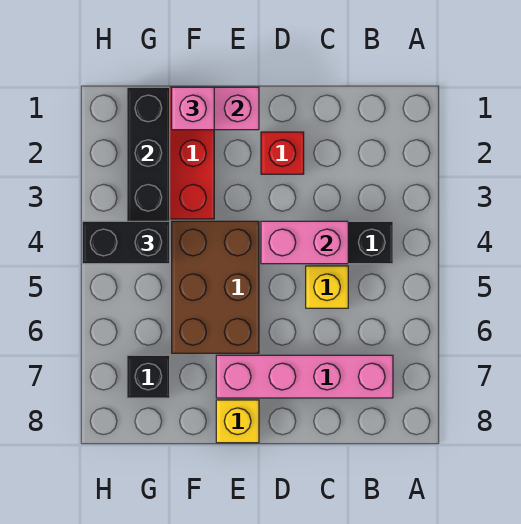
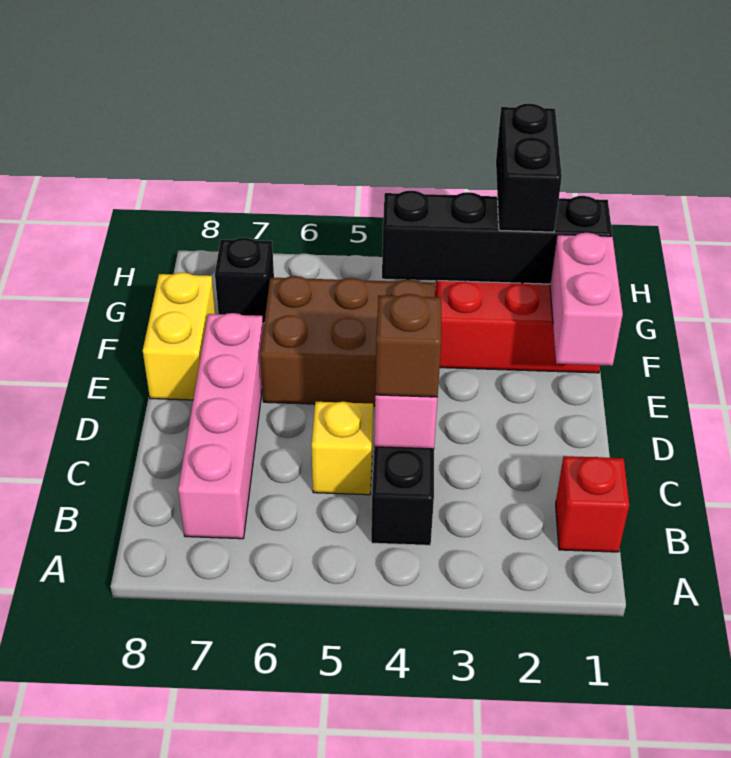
none -> brown 1x1 brick [375,294,441,397]
red 1x1 brick [261,132,304,174] -> red 1x1 brick moved to [556,456,629,552]
yellow 1x1 brick [216,400,259,443] -> yellow 1x2 brick [143,272,215,400]
pink 1x1 brick [172,87,214,130] -> none
black 1x2 brick [82,221,170,264] -> black 1x2 brick moved to [496,104,562,232]

